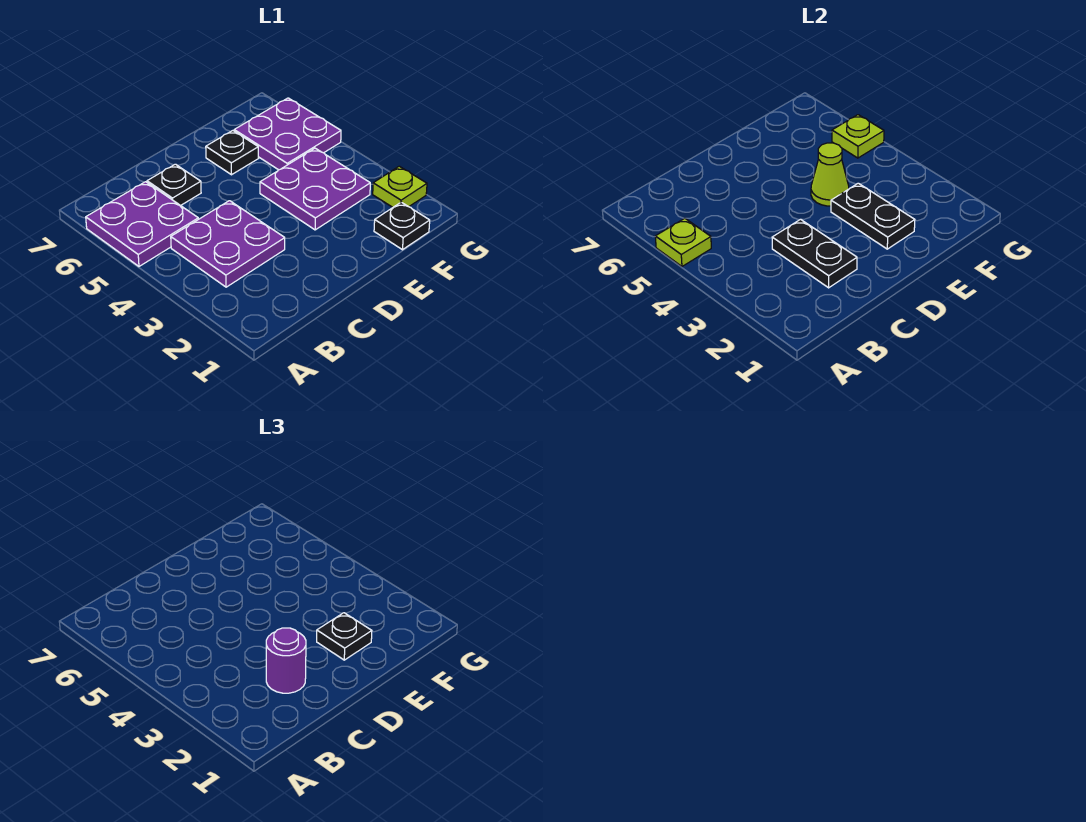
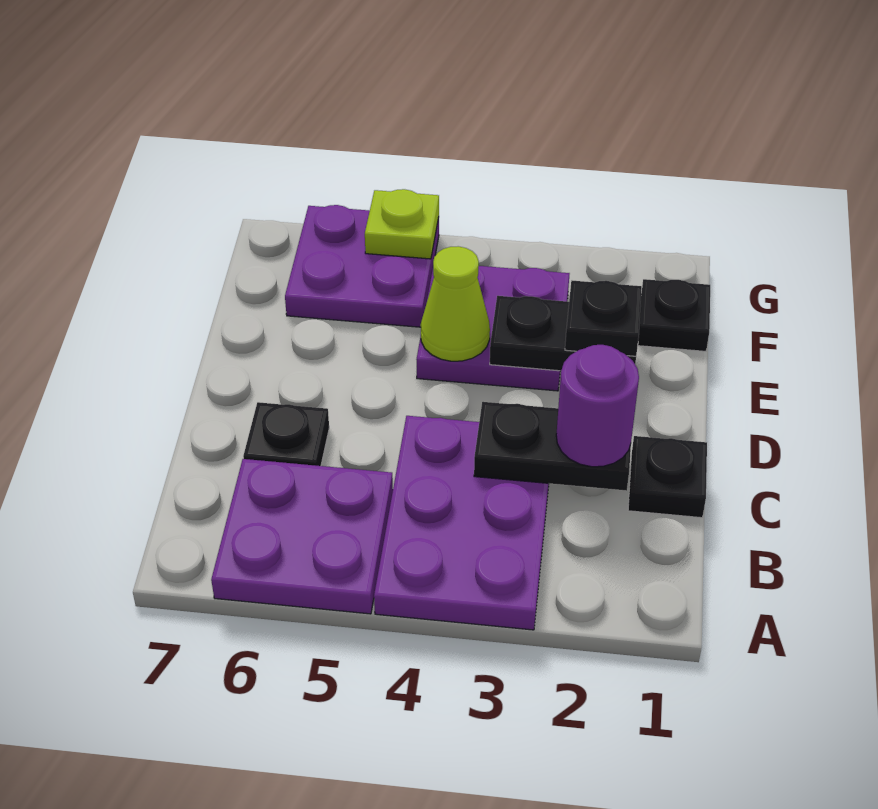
lime 1x1 plate [655,218,711,266] -> none
purple 2x2 plate [171,201,285,287] -> purple 2x3 plate [374,416,549,630]
black 1x1 plate [206,131,258,175] -> black 1x1 plate moved to [628,436,707,518]
lime 1x1 plate [373,166,427,207] -> none

